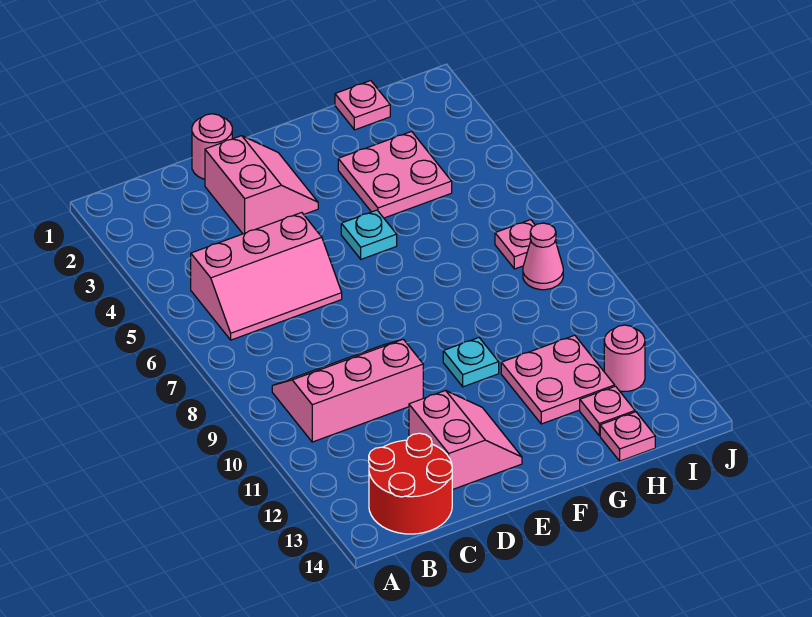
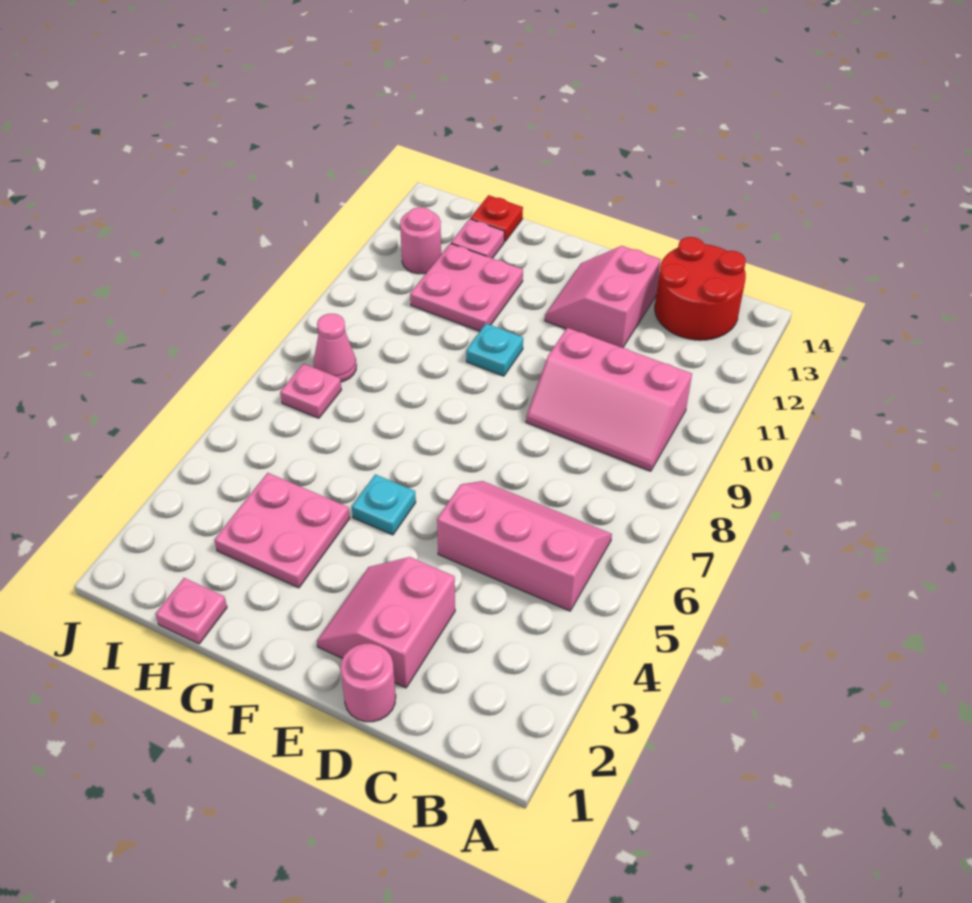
pink 1x1 plate [600,412,655,461] -> red 1x1 plate [471,195,523,242]

